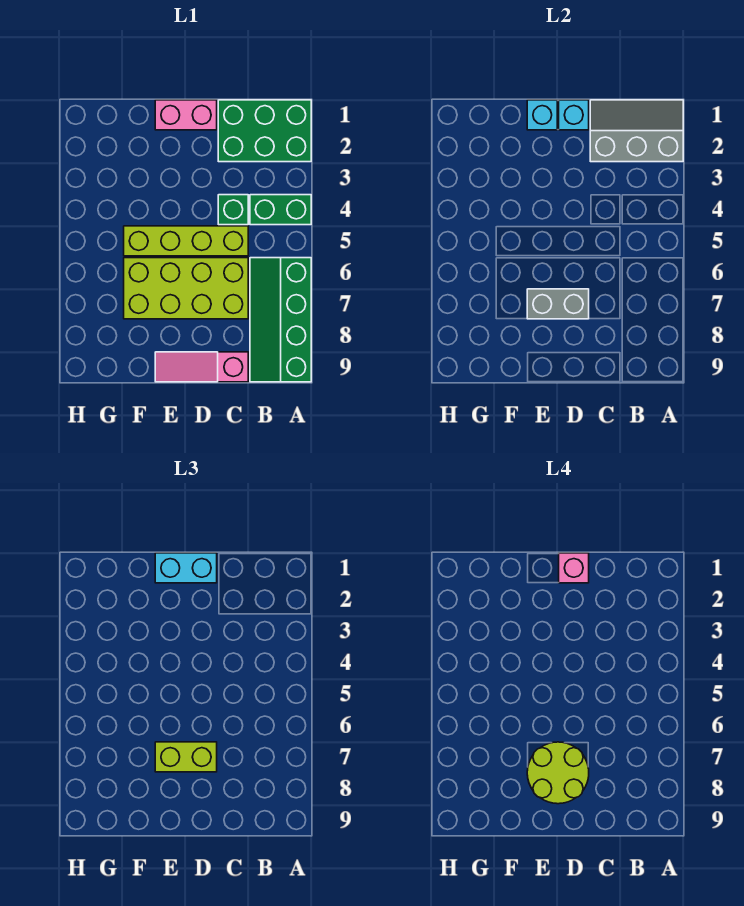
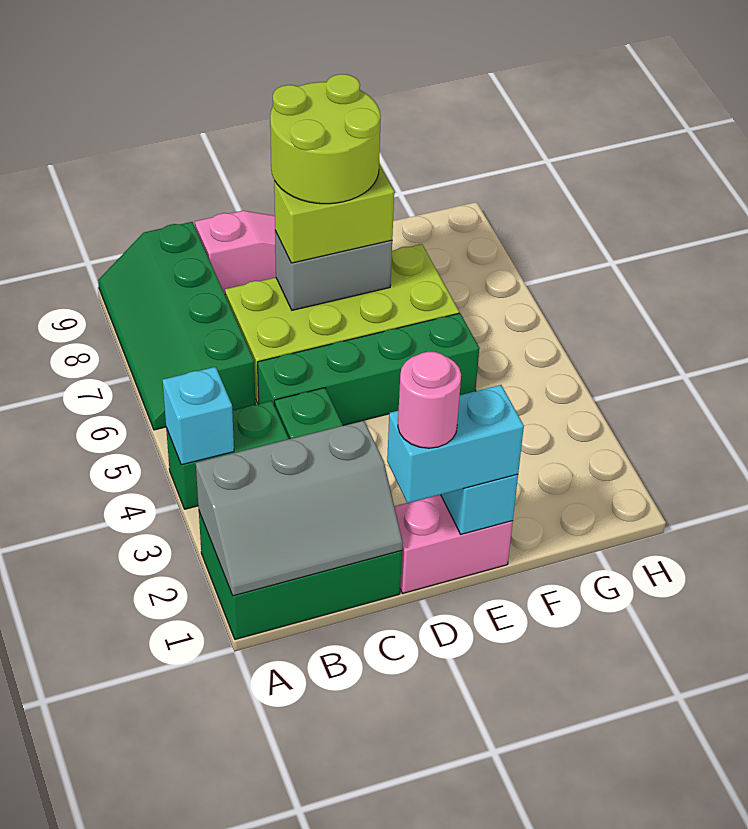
green 2x4 slope [250,258,311,382] -> green 2x4 slope turned to [98,222,255,430]
lime 1x4 brick [124,226,248,256] -> green 1x4 brick [258,313,479,425]
cyan 1x1 brick [559,100,589,130] -> cyan 1x1 brick moved to [163,367,234,465]
pink 1x1 brick [559,553,589,583] -> pink 1x1 round brick [398,352,461,448]

